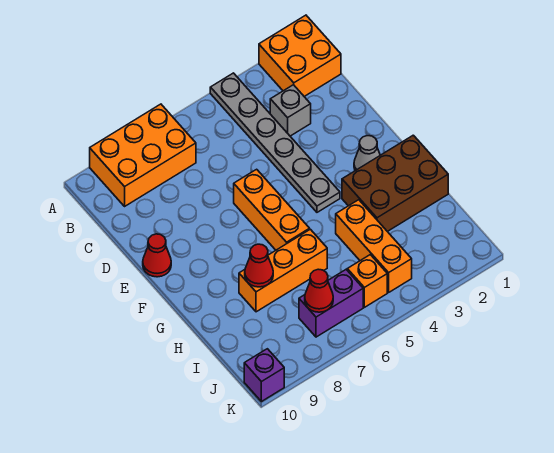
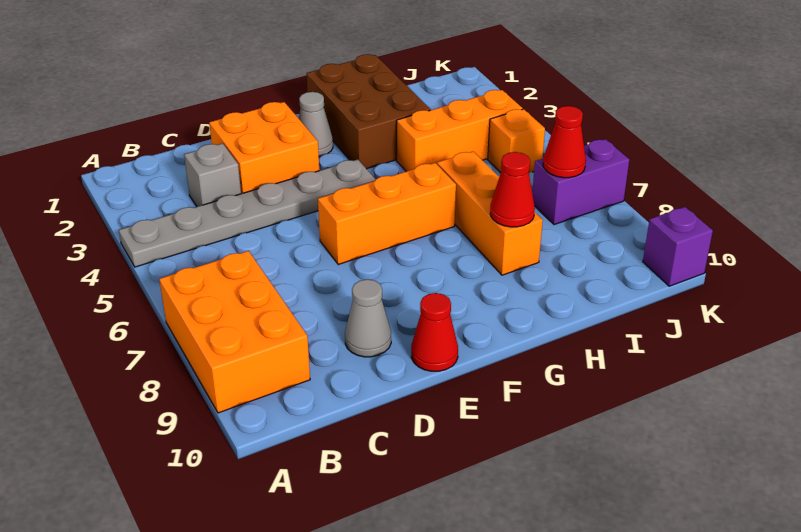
orange 2x2 brick [259,15,341,96] -> orange 2x2 brick moved to [209,102,319,194]
none -> grey 1x1 cone [345,279,391,357]
purple 1x2 brick [299,270,363,337] -> purple 1x2 brick turned to [532,139,629,225]

